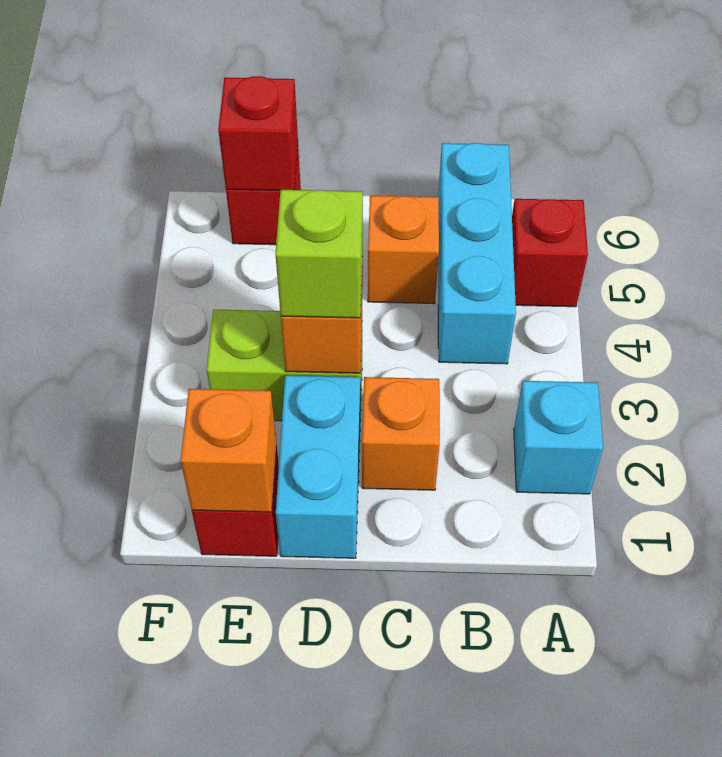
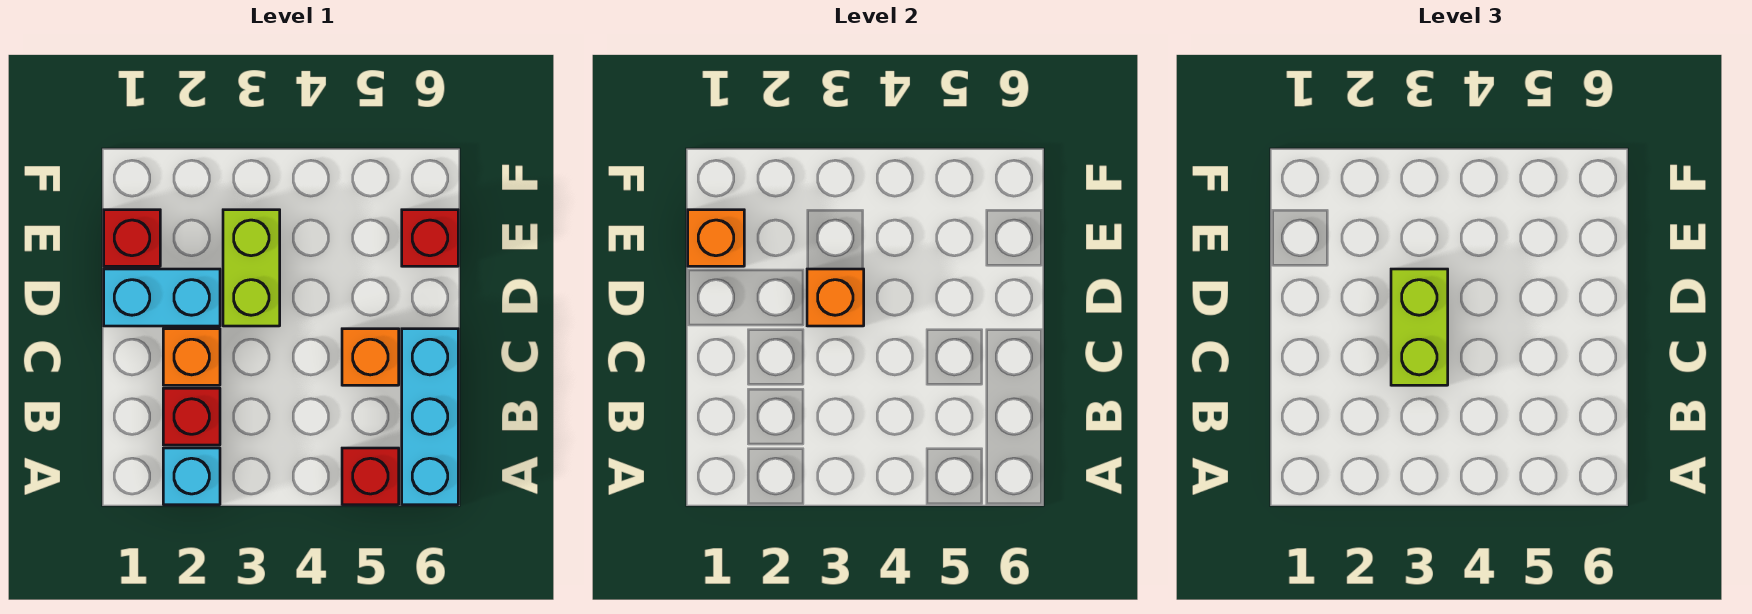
cyan 1x3 brick [438,143,516,364] -> cyan 1x3 brick turned to [402,329,458,505]
lime 1x1 brick [275,190,363,318] -> lime 1x2 brick [1391,269,1448,385]
red 1x1 brick [218,76,298,190] -> red 1x1 brick moved to [163,388,220,445]

